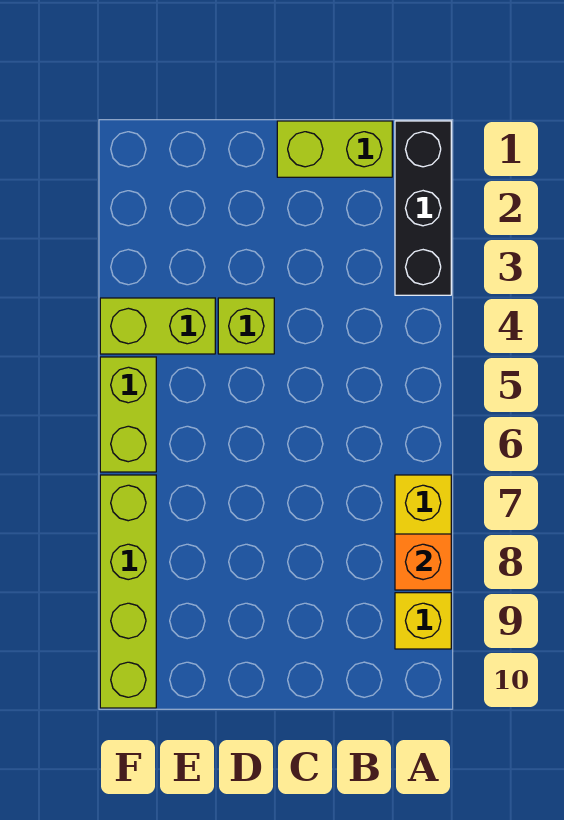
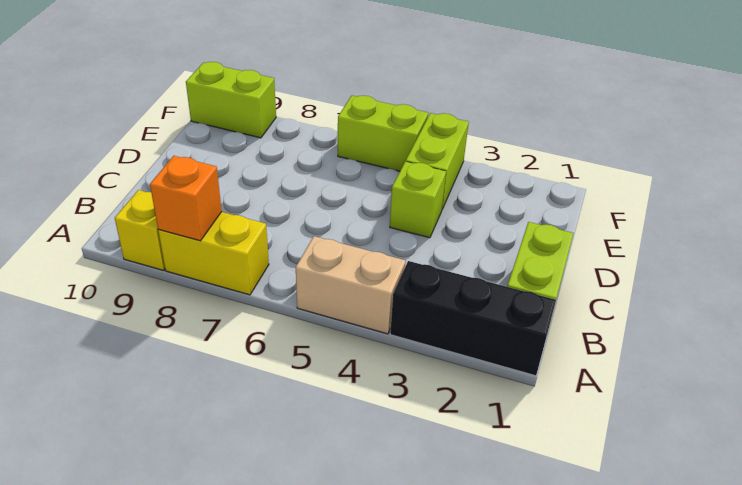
none -> tan 1x2 brick [296,236,406,334]
lime 1x4 brick [100,475,156,708] -> lime 1x2 brick [186,62,276,138]

